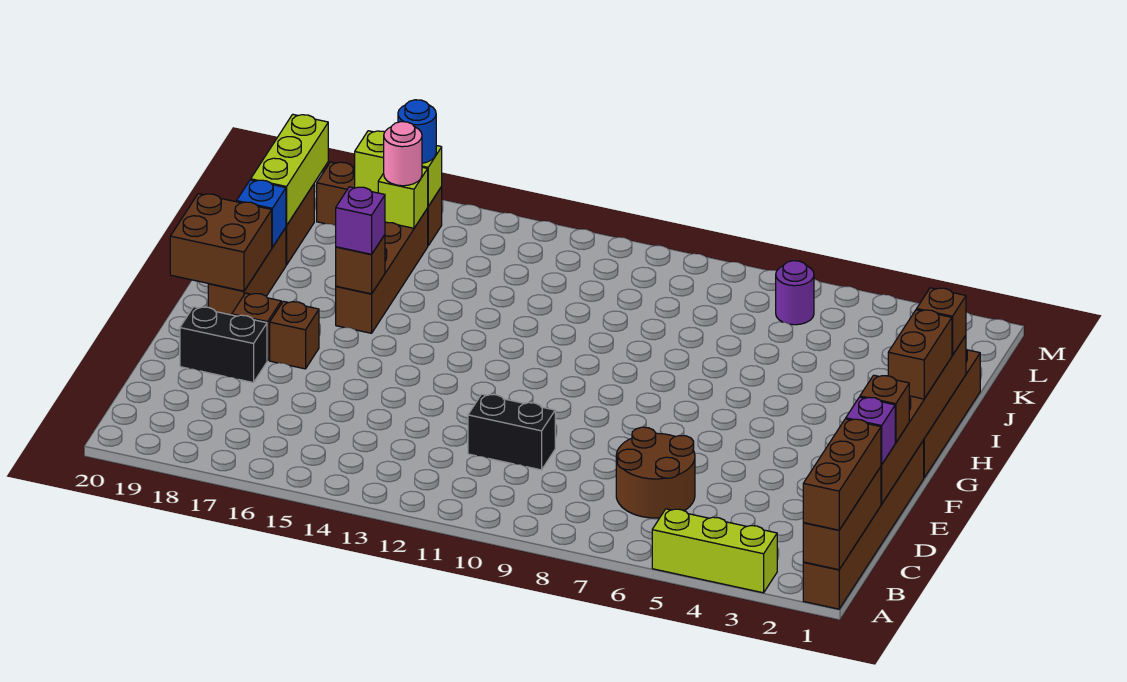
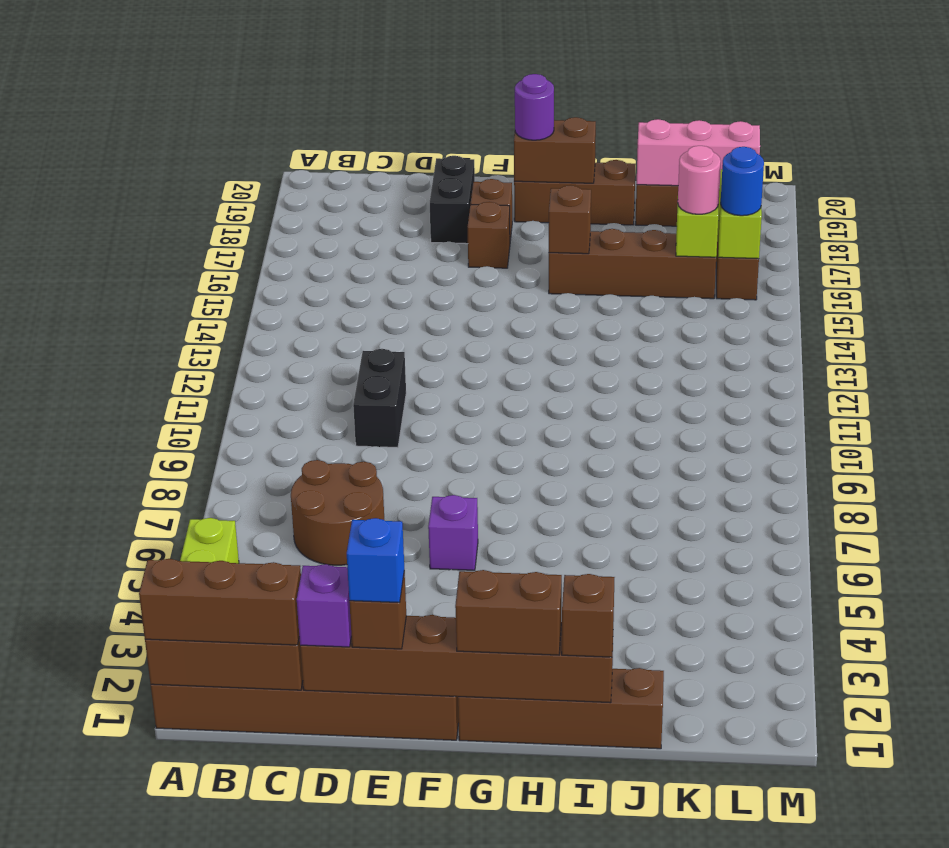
brown 2x2 brick [170,194,272,291] -> brown 1x2 brick [514,117,596,183]
purple 1x1 brick [336,187,385,254] -> purple 1x1 brick moved to [428,495,478,570]
blue 1x1 brick [237,180,286,247] -> blue 1x1 brick moved to [347,518,404,603]
lime 1x3 brick [251,114,328,226] -> pink 1x3 brick [637,119,760,186]
purple 1x1 round brick [776,261,814,325] -> purple 1x1 round brick moved to [515,74,554,140]

